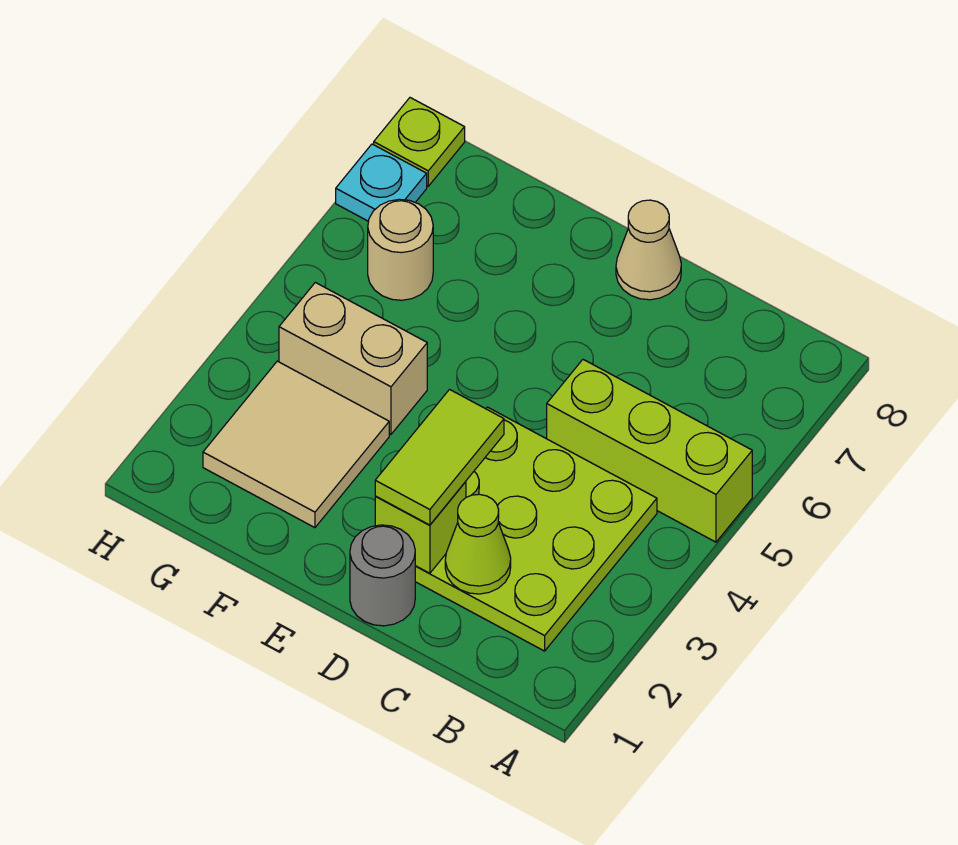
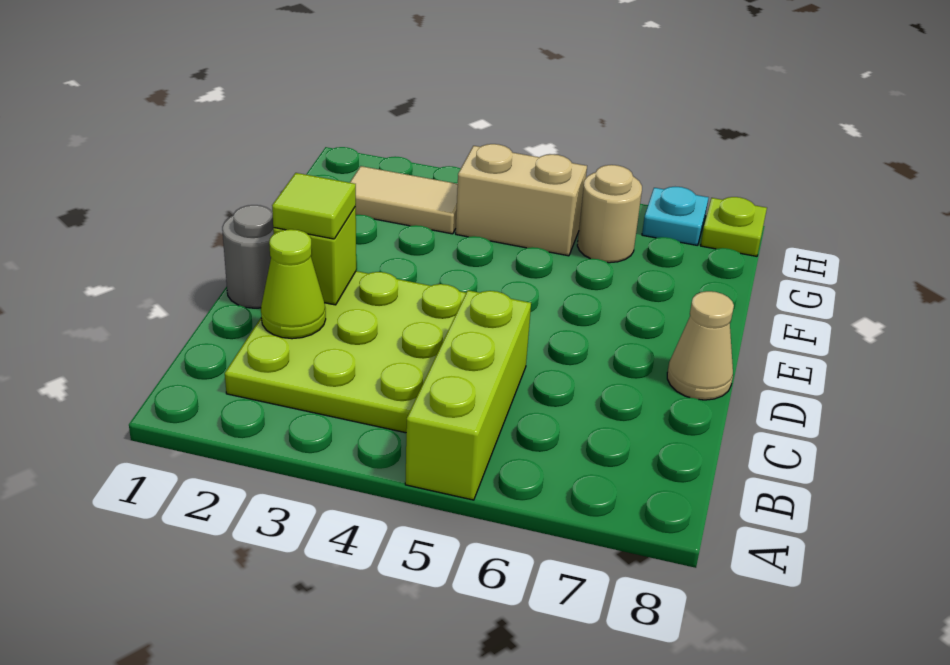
lime 1x2 tile [375,390,504,525] -> lime 1x1 tile [272,173,356,239]
tan 2x2 tile [203,361,389,528] -> tan 1x2 tile [350,166,458,234]
tan 1x2 brick [279,282,427,434] -> tan 1x2 brick turned to [456,144,587,256]

